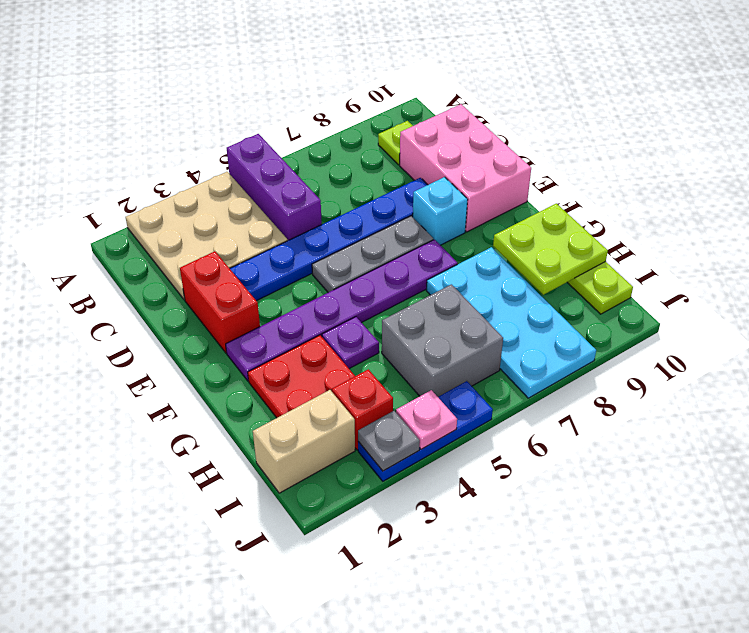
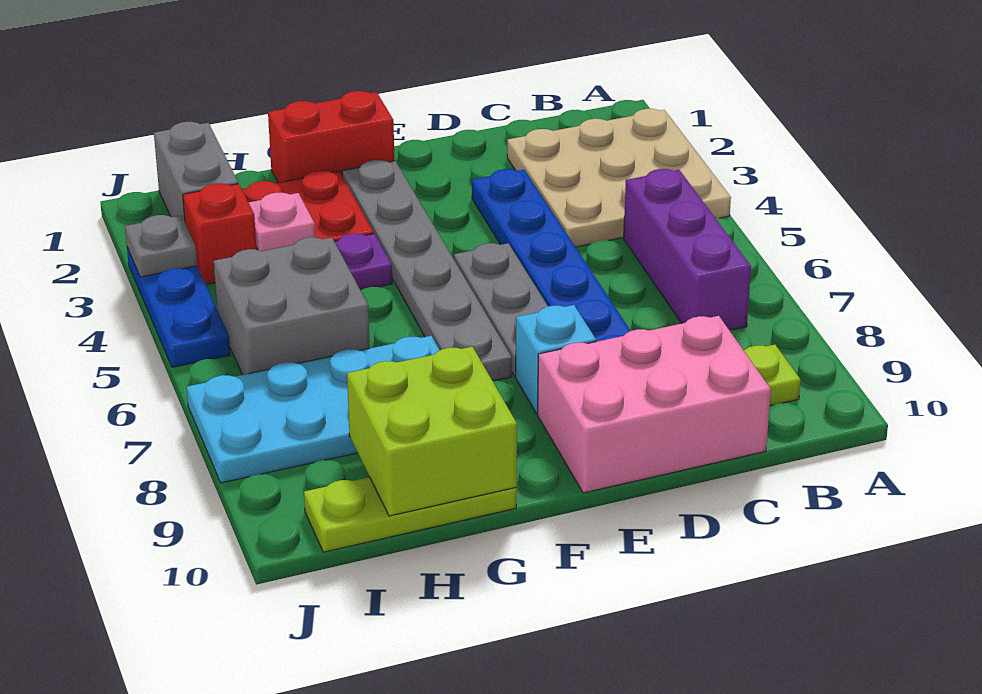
purple 1x3 brick [227,134,322,240] -> purple 1x3 brick turned to [624,169,751,330]
red 1x2 brick [180,251,260,353] -> red 1x2 brick moved to [268,91,394,183]
purple 1x6 plate [226,240,458,381] -> grey 1x6 plate [342,160,512,381]
lime 2x2 plate [493,203,608,295] -> lime 2x2 brick [347,347,517,516]
tan 1x2 brick [253,390,355,493] -> grey 1x2 brick [154,122,238,222]
pink 1x1 plate [396,390,457,449] -> pink 1x1 plate moved to [249,193,315,251]

